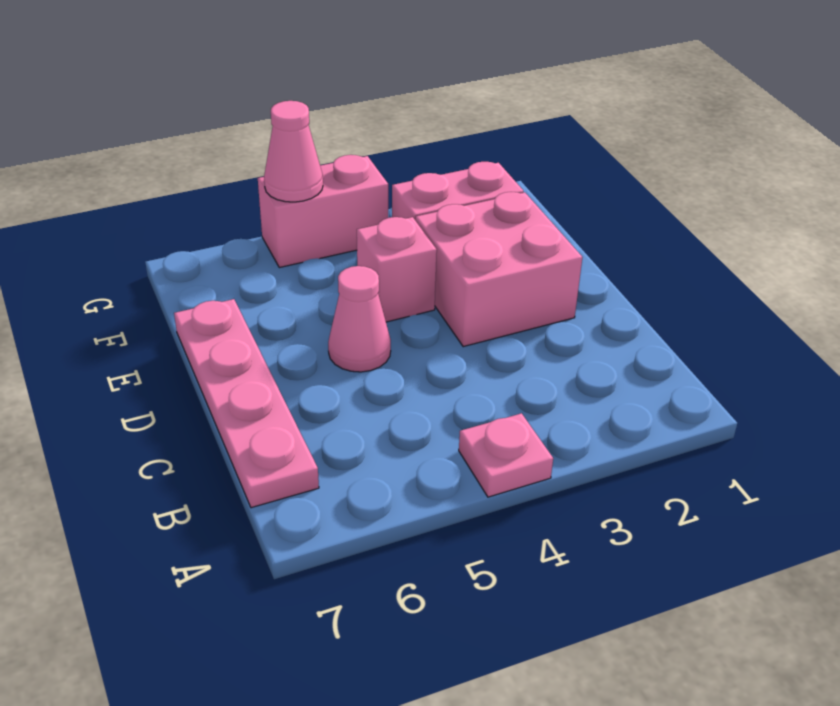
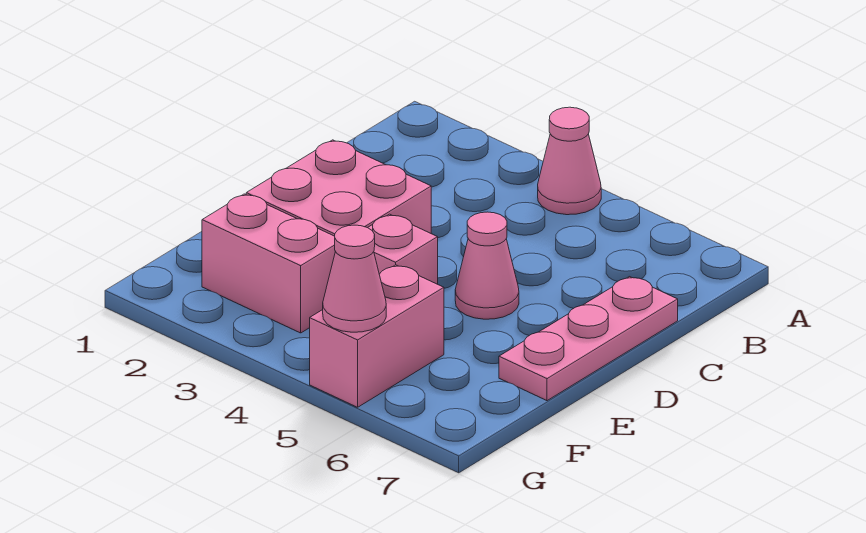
pink 1x1 plate [459,413,553,497] -> pink 1x1 cone [538,107,601,215]
pink 1x4 plate [174,299,319,508] -> pink 1x3 plate [499,277,678,401]
pink 1x2 brick [258,155,388,268] -> pink 1x2 brick turned to [310,265,444,407]

